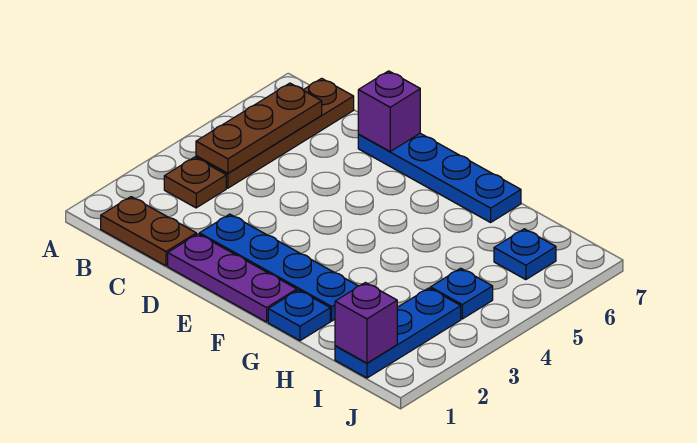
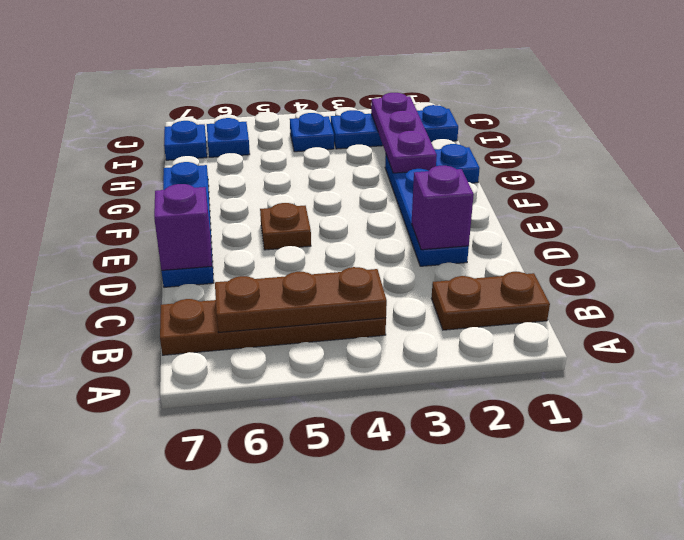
brown 1x2 plate [101,197,196,266] -> brown 1x2 plate turned to [432,272,550,330]
brown 1x1 plate [164,157,226,208] -> brown 1x1 plate moved to [260,203,311,250]
purple 1x3 plate [168,234,297,322] -> purple 1x3 plate moved to [371,93,437,173]
purple 1x1 brick [335,283,397,363] -> purple 1x1 brick moved to [412,166,474,250]
none -> blue 1x1 plate [164,121,207,160]

